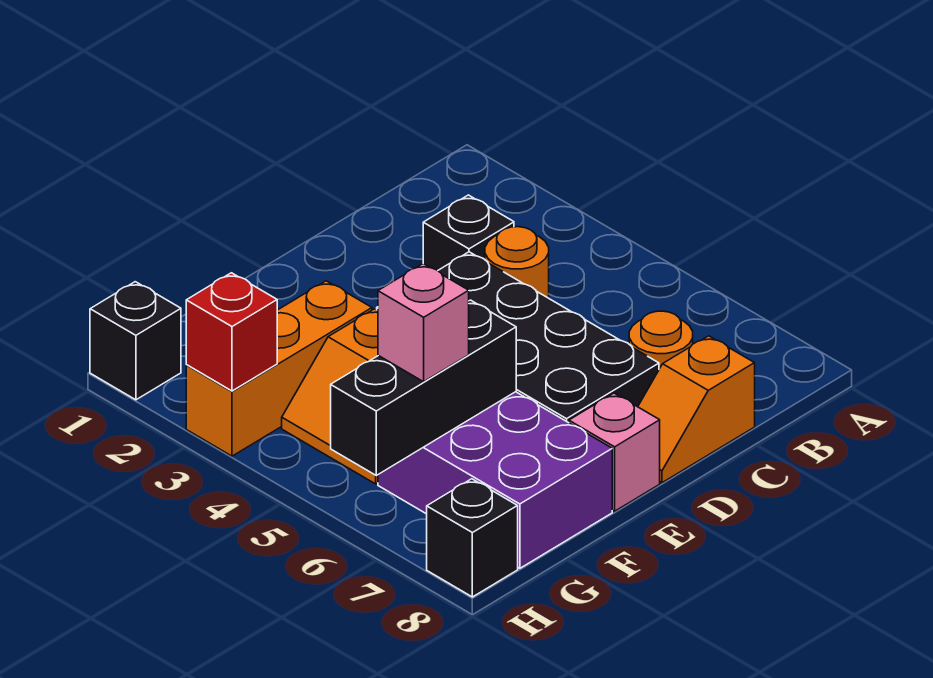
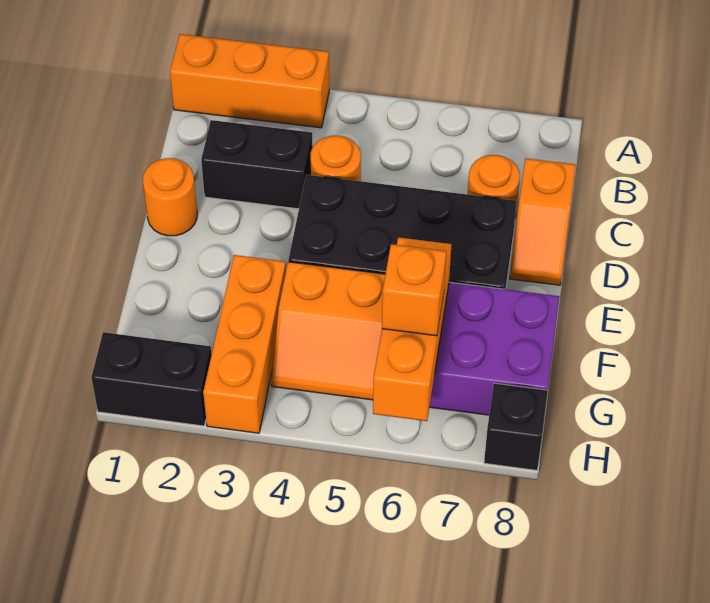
none -> orange 1x3 brick [170,34,329,128]
black 1x1 brick [423,195,514,270] -> black 1x2 brick [201,120,313,209]
none -> orange 1x1 round brick [143,158,197,236]
pink 1x1 brick [569,393,660,511] -> none
black 1x3 brick [331,300,516,475] -> orange 1x3 brick [373,237,451,421]
pink 1x1 brick [378,264,469,382] -> orange 1x1 brick [382,244,446,336]
black 1x1 brick [90,282,181,400] -> black 1x2 brick [91,332,212,426]
red 1x1 brick [186,273,277,391] -> none

